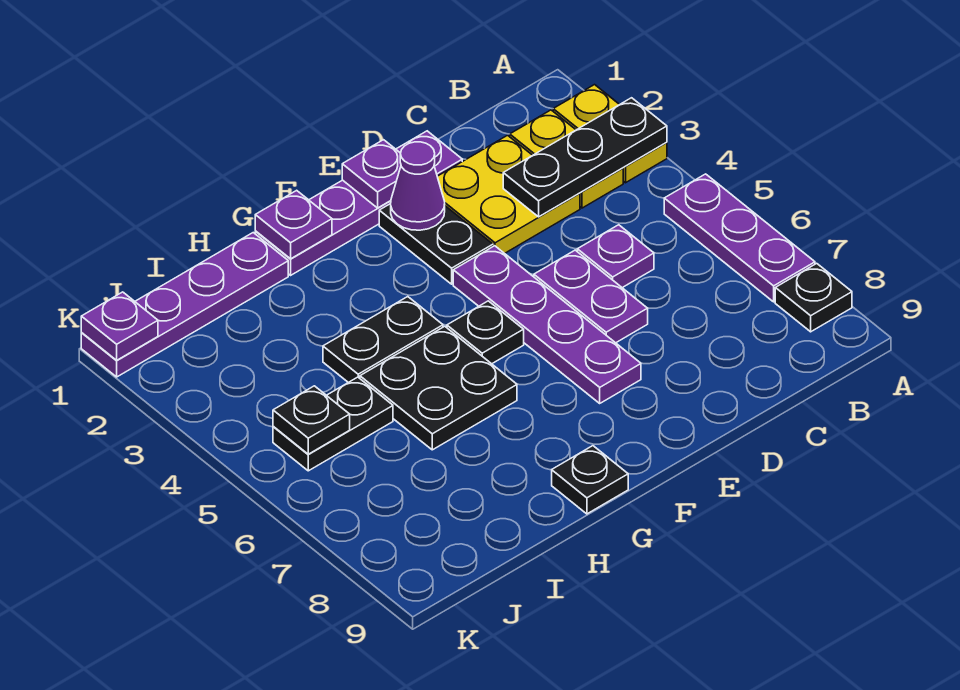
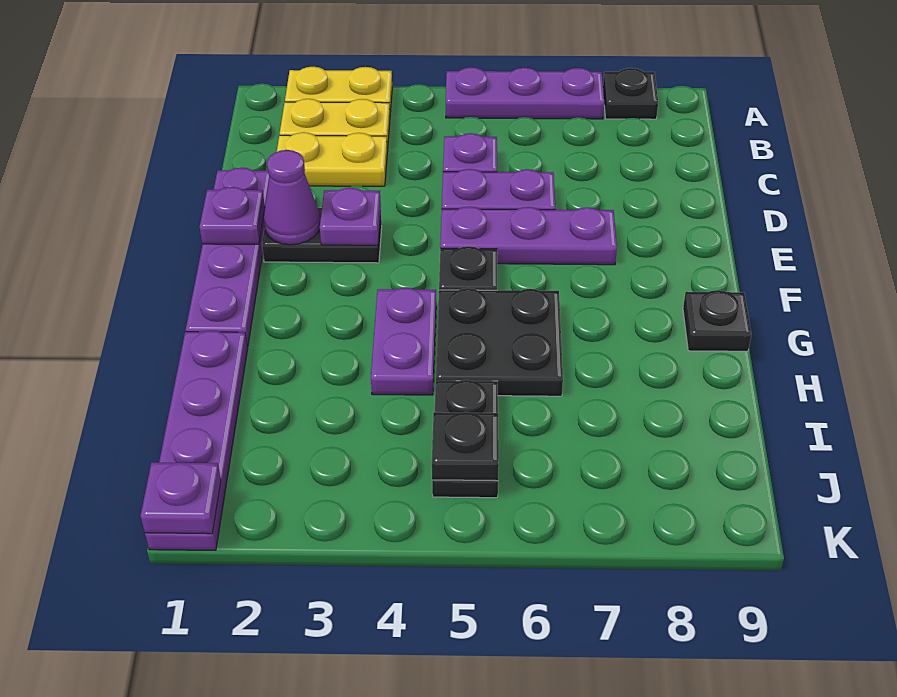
black 1x3 plate [503,98,667,217] -> none
yellow 2x2 plate [437,135,580,253] -> yellow 1x2 plate [277,132,387,186]
purple 1x4 plate [453,246,641,403] -> purple 1x3 plate [440,207,617,265]
purple 1x1 plate [255,190,332,259] -> purple 1x1 plate moved to [320,188,381,245]
black 1x2 plate [323,297,443,382] -> purple 1x2 plate [371,288,436,395]

